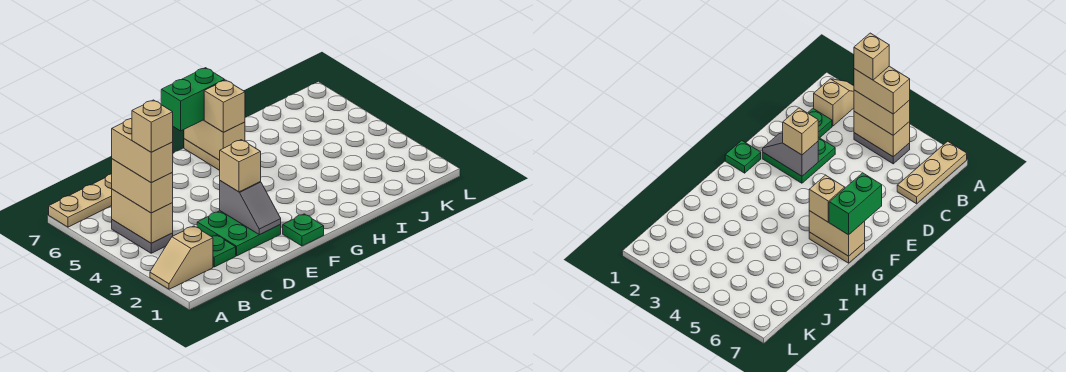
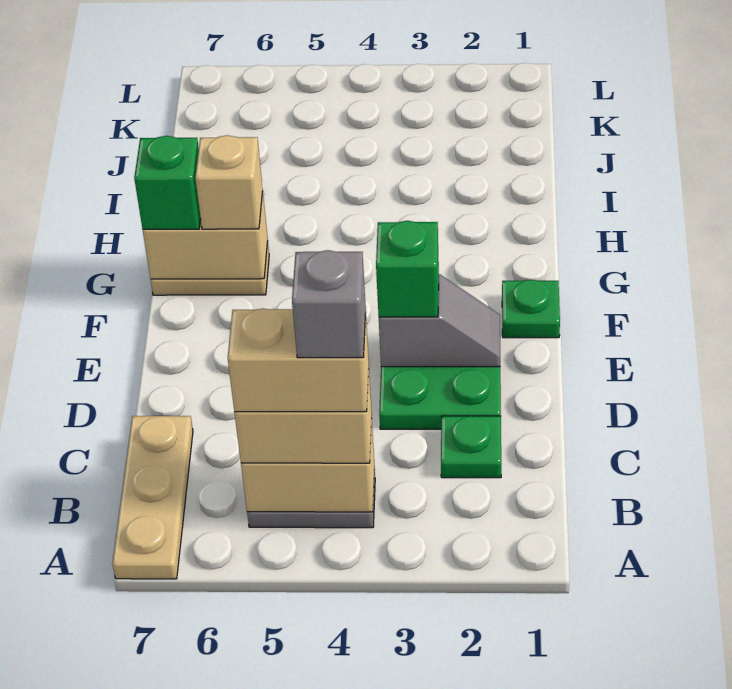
tan 1x2 slope [150,226,213,289] -> none
tan 1x1 brick [132,100,173,152] -> grey 1x1 brick [292,250,366,358]
tan 1x1 brick [219,140,261,192] -> green 1x1 brick [376,221,439,317]
green 1x2 brick [161,68,225,131] -> green 1x1 brick [134,136,201,229]

